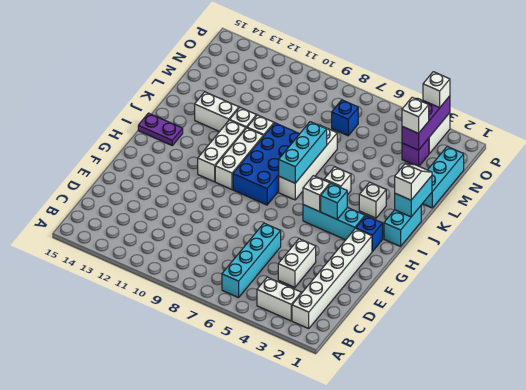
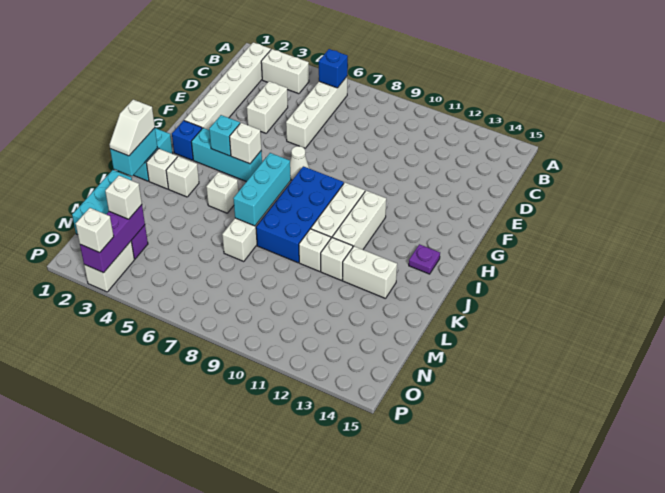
cyan 1x4 brick [222,223,281,298] -> white 1x4 brick [286,77,347,148]
none -> white 1x1 cone [290,146,309,180]
purple 1x2 plate [138,113,183,145] -> purple 1x1 plate [409,244,440,274]
none -> white 1x1 brick [146,149,177,189]
blue 1x1 brick [332,100,358,136] -> blue 1x1 brick moved to [319,49,348,88]

